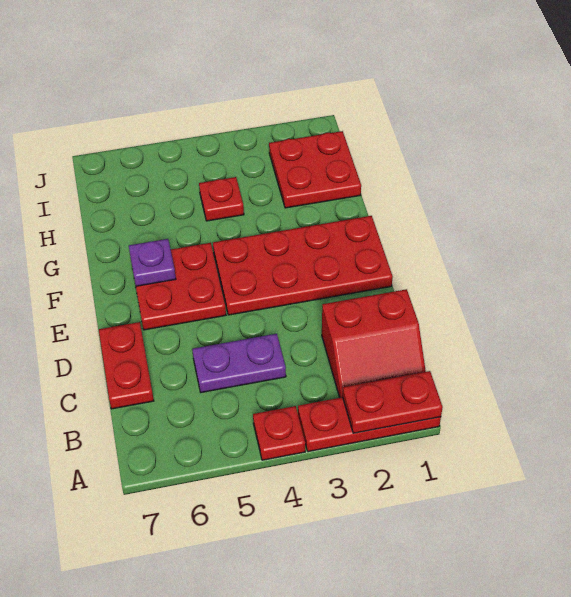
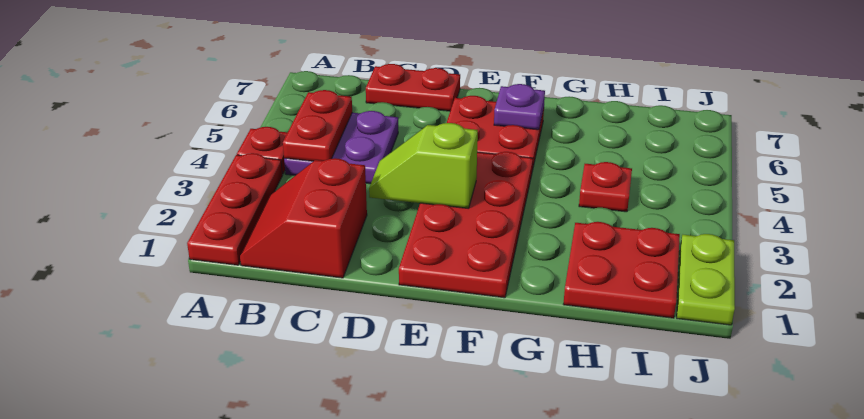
red 1x2 plate [343,371,443,433] -> red 1x2 plate moved to [283,90,352,161]
purple 1x2 plate [192,334,286,392] -> purple 2x2 plate [284,111,398,184]
none -> lime 1x2 slope [369,123,478,208]
none -> lime 1x2 plate [677,234,735,325]

